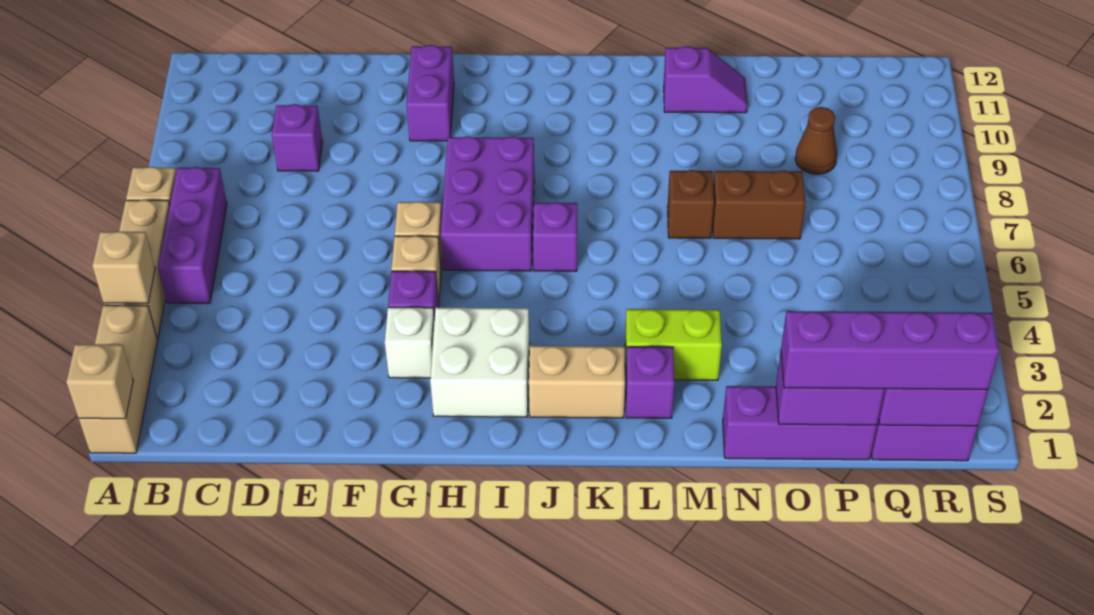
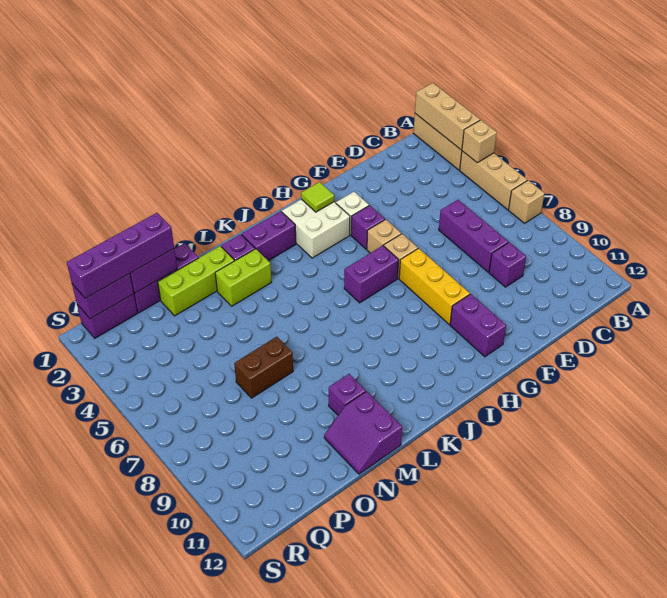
tan 1x1 brick [66,344,133,419] -> tan 1x3 brick [415,83,480,150]
purple 1x3 brick [158,167,227,303] -> purple 1x3 brick moved to [439,200,508,272]
none -> yellow 1x3 brick [399,248,470,324]
none -> lime 1x1 tile [301,182,334,212]
purple 2x3 brick [441,136,534,271] -> purple 1x2 brick [344,246,399,303]
tan 1x2 brick [529,346,625,418] -> purple 1x2 brick [242,211,296,261]
purple 1x1 brick [533,202,577,271] -> purple 1x1 brick moved to [329,374,366,415]
none -> lime 1x3 brick [158,246,234,316]
brown 1x1 brick [667,170,714,238] -> none
purple 1x2 slope [664,46,747,113] -> purple 2x2 slope [324,391,402,474]
brown 1x1 cone [795,107,837,174] -> none

